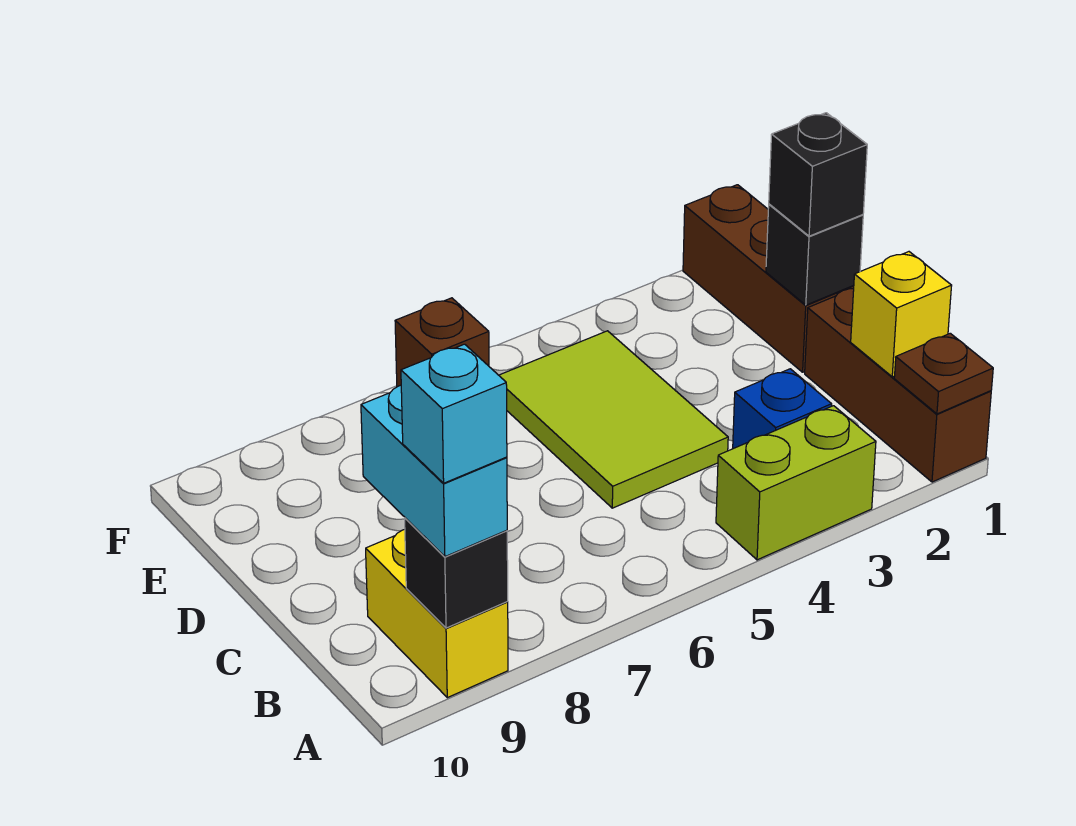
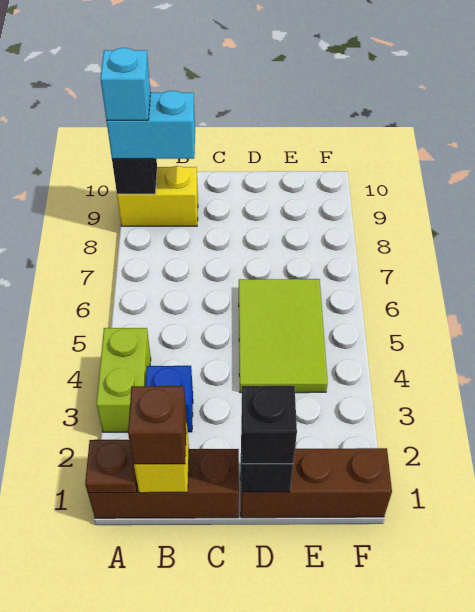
lime 2x3 tile [499,331,728,508] -> lime 2x3 tile turned to [239,279,328,393]
brown 1x1 brick [395,298,489,387] -> brown 1x1 brick moved to [128,386,187,464]

